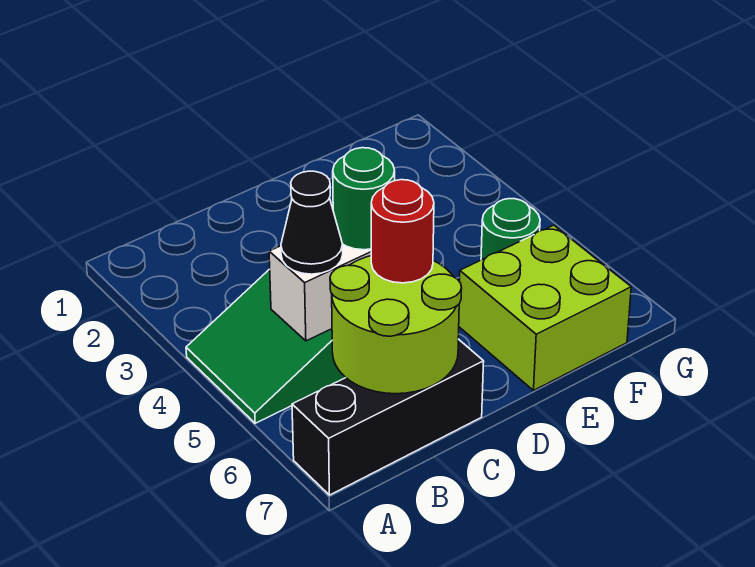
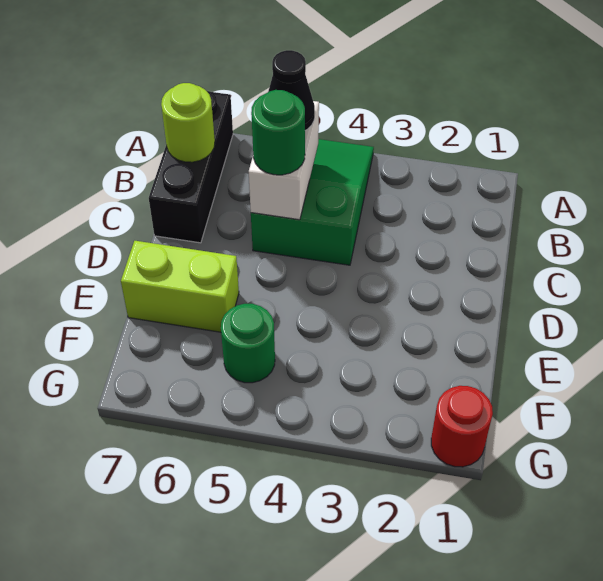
lime 2x2 round brick [330,256,462,394] -> lime 1x1 round brick [161,83,215,162]
red 1x1 round brick [371,180,434,283] -> red 1x1 round brick moved to [431,386,493,467]
lime 2x2 brick [459,225,631,390] -> lime 1x2 brick [121,241,239,332]

